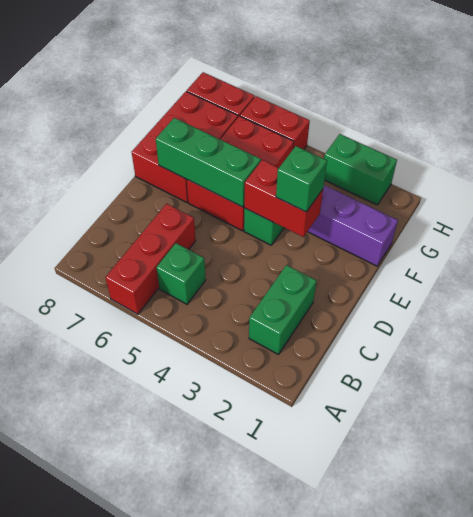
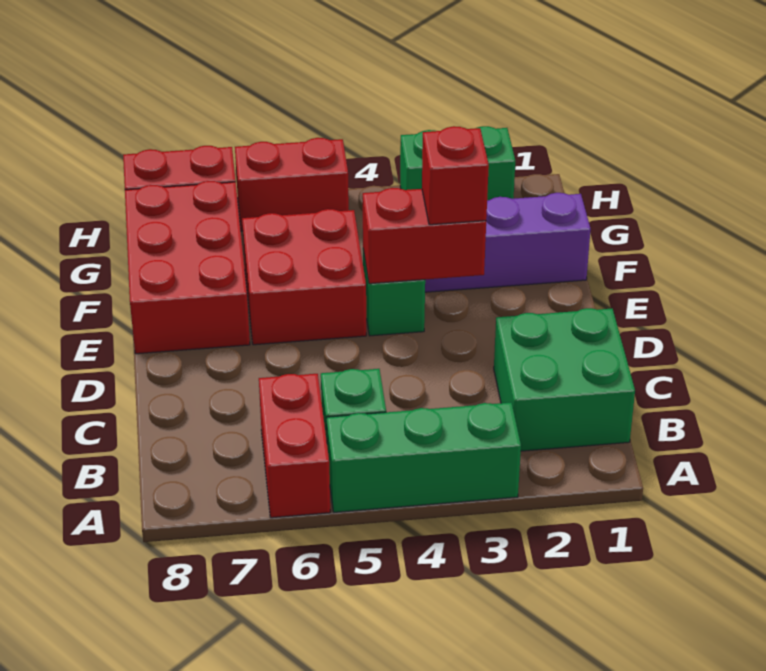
red 1x3 brick [106,204,196,314] -> red 1x2 brick [259,374,330,518]
green 1x2 brick [249,265,316,355] -> green 2x2 brick [494,308,635,451]
green 1x1 brick [276,146,327,212] -> red 1x1 brick [422,126,489,225]
red 2x3 brick [187,116,294,231] -> red 2x2 brick [242,209,366,345]
green 1x3 brick [156,118,261,207] -> green 1x3 brick moved to [327,403,521,512]

